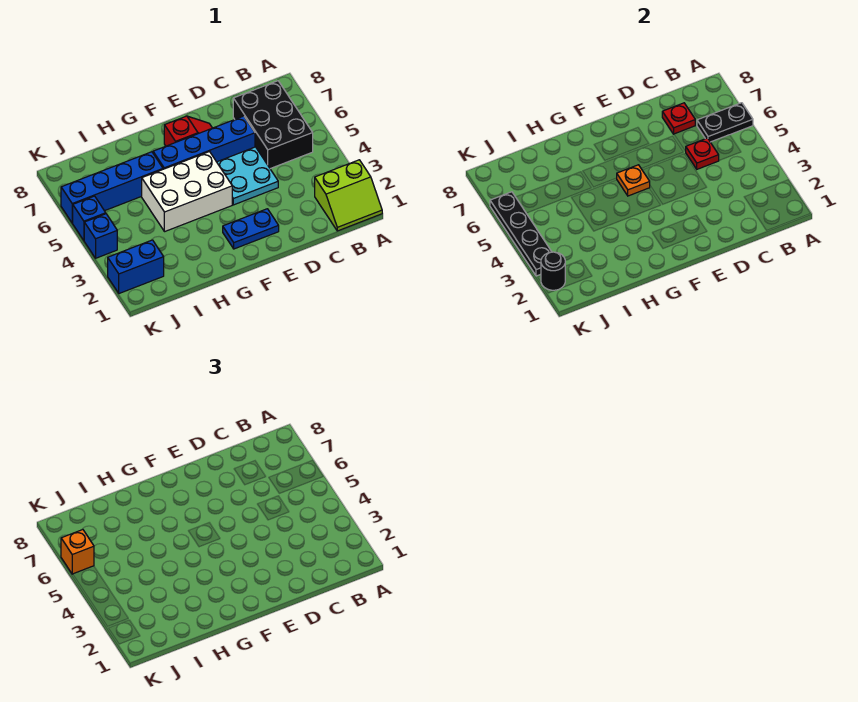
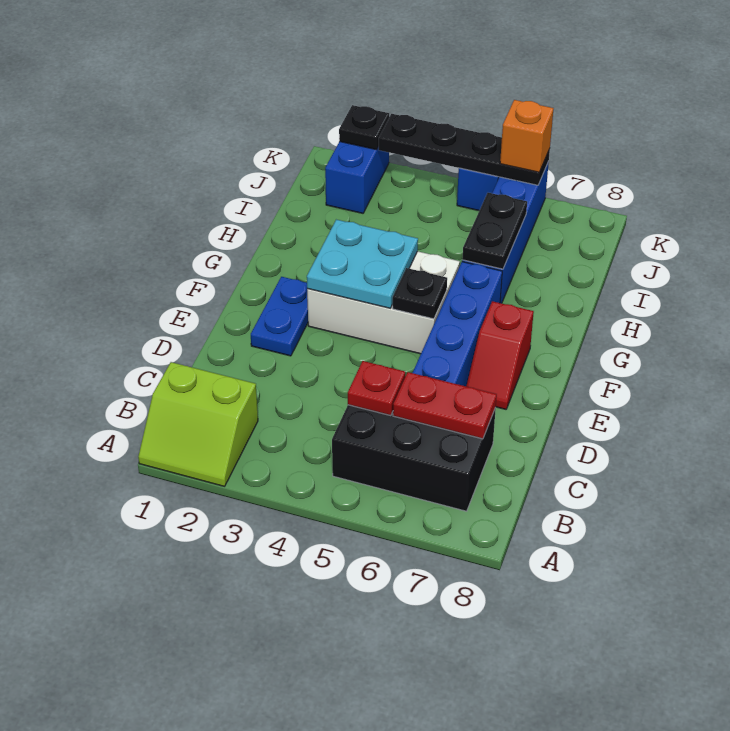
lime 2x2 slope [315,160,382,231] -> lime 2x2 slope turned to [138,362,258,486]
black 1x2 plate [697,103,753,142] -> black 1x2 plate moved to [462,193,527,269]
red 1x1 plate [662,103,695,134] -> red 1x2 plate [393,372,497,439]
cyan 2x2 plate [217,147,278,205] -> cyan 2x2 plate moved to [307,220,418,308]
white 2x3 brick [142,152,232,232] -> white 2x3 brick turned to [307,251,460,354]
orange 1x1 plate [617,165,650,196] -> black 1x1 plate [393,268,447,319]
black 1x1 round brick [541,252,565,290] -> black 1x1 plate [339,105,389,150]
blue 1x1 brick [84,214,117,258] -> none

